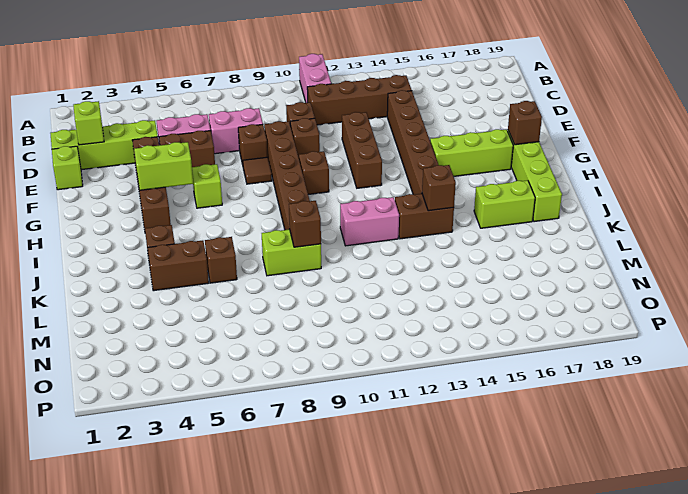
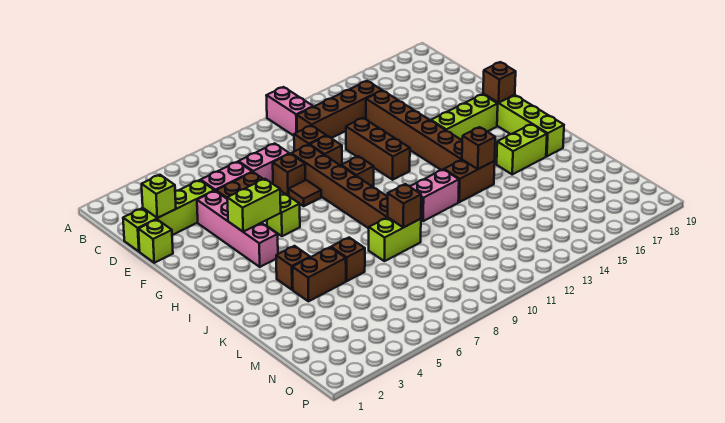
brown 1x4 brick [132,137,171,229] -> pink 1x4 brick [197,191,278,267]

